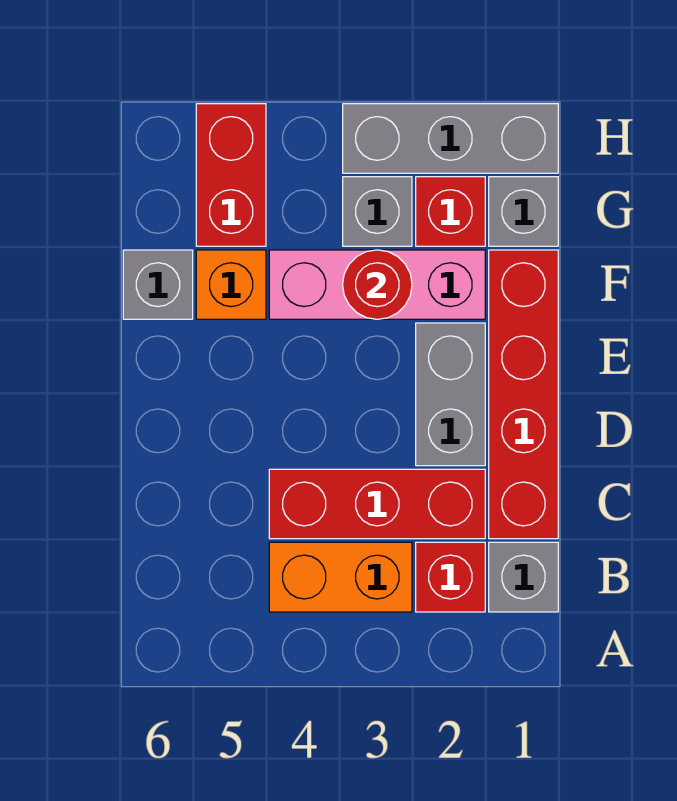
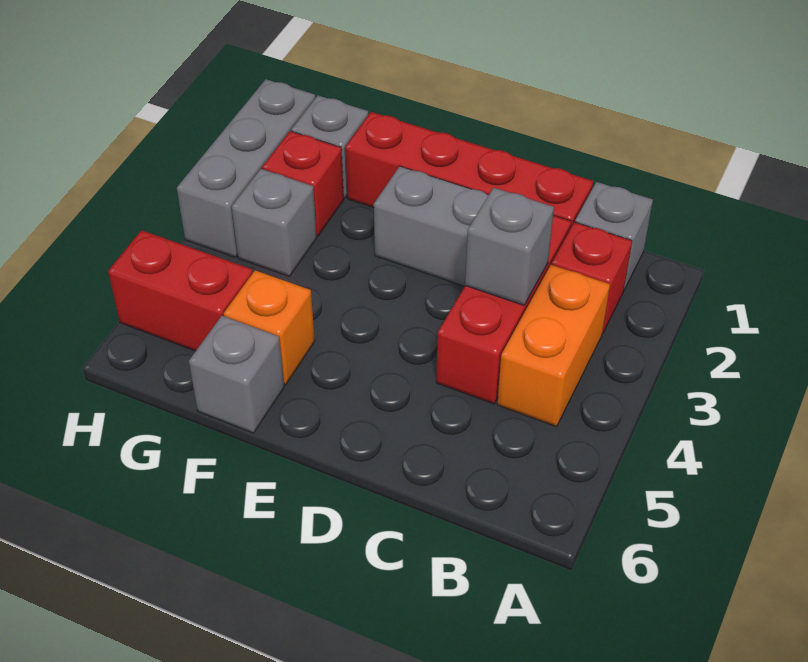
none -> grey 1x1 brick [465,188,554,305]
pink 1x3 brick [269,250,485,319] -> none
red 1x1 round brick [343,250,412,319] -> none

